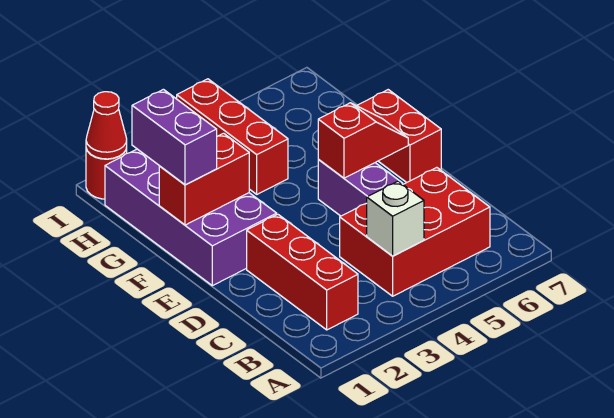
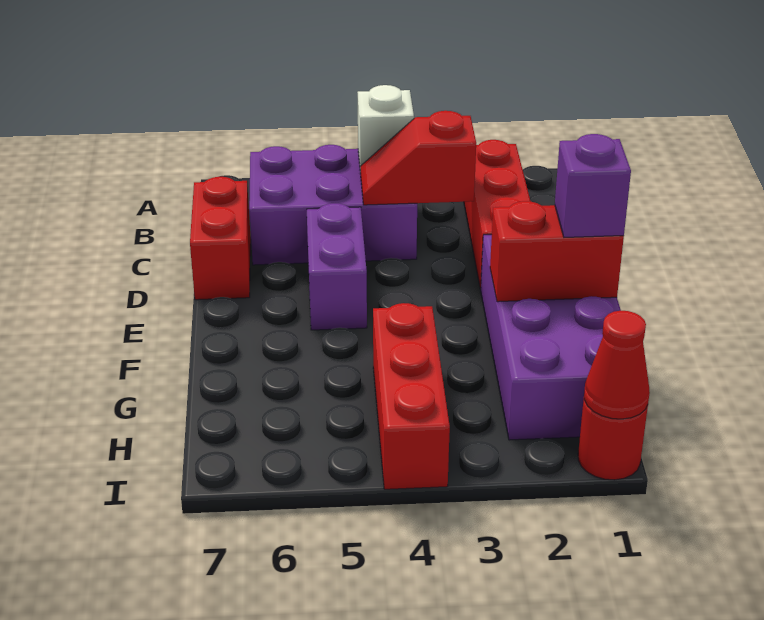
red 2x3 brick [340,167,490,296] -> purple 2x3 brick [249,145,417,265]
red 1x2 slope [318,103,408,178] -> red 1x2 slope moved to [361,111,476,205]
red 1x2 brick [357,90,441,183] -> red 1x2 brick moved to [190,177,250,300]
purple 1x2 brick [132,89,217,185] -> purple 1x1 brick [555,134,631,237]

